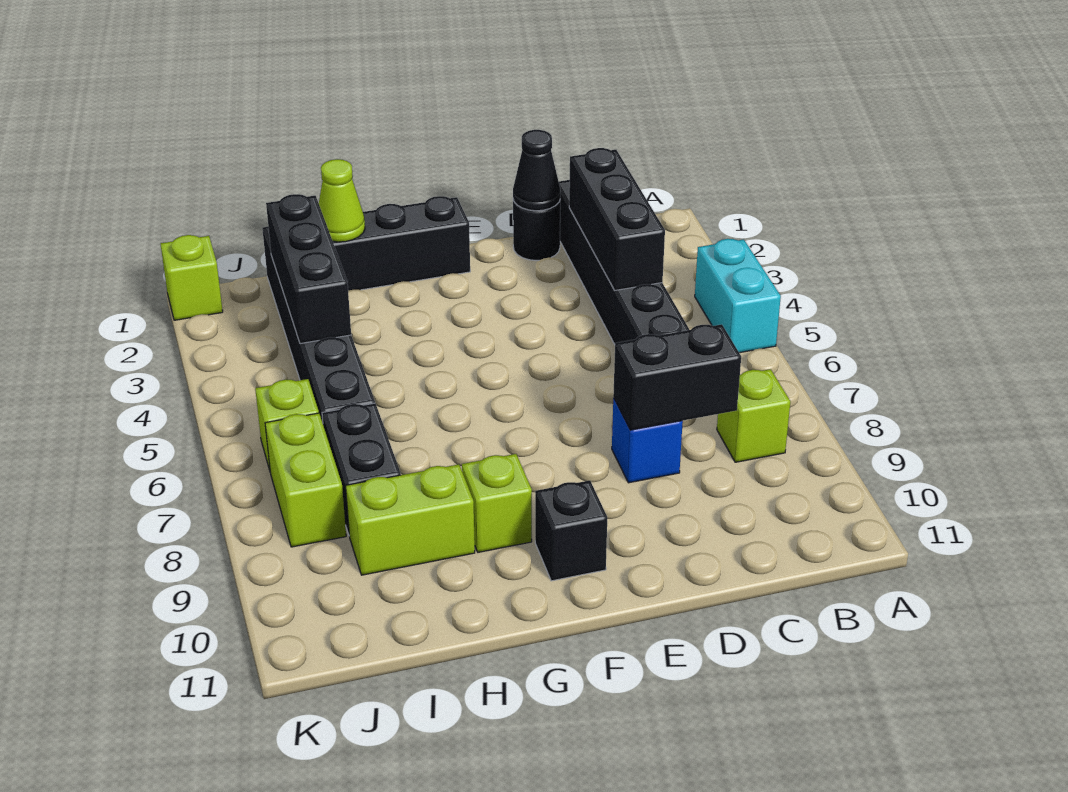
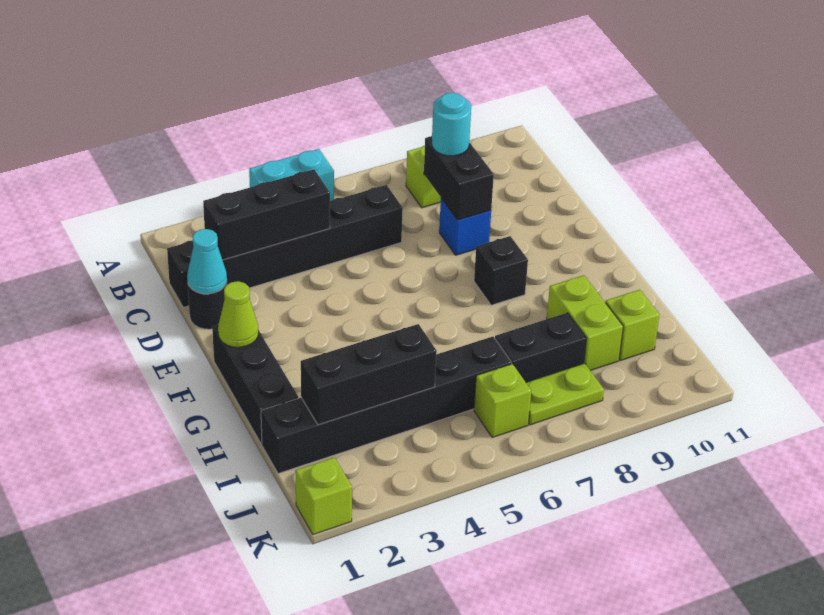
none -> cyan 1x1 round brick [432,93,471,156]
black 1x1 cone [513,130,560,211] -> cyan 1x1 cone [187,229,227,294]
black 1x1 brick [535,480,607,581] -> black 1x1 brick moved to [474,236,528,305]
lime 1x1 brick [462,454,532,552] -> lime 1x1 brick moved to [605,290,659,360]
lime 1x1 cone [319,159,365,242] -> lime 1x1 cone moved to [218,281,259,347]
lime 1x2 brick [265,413,346,547] -> lime 1x2 plate [526,363,604,425]

